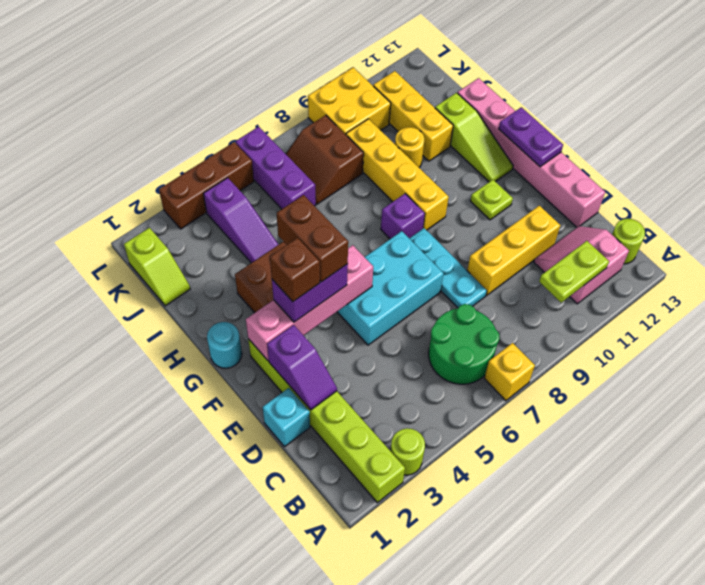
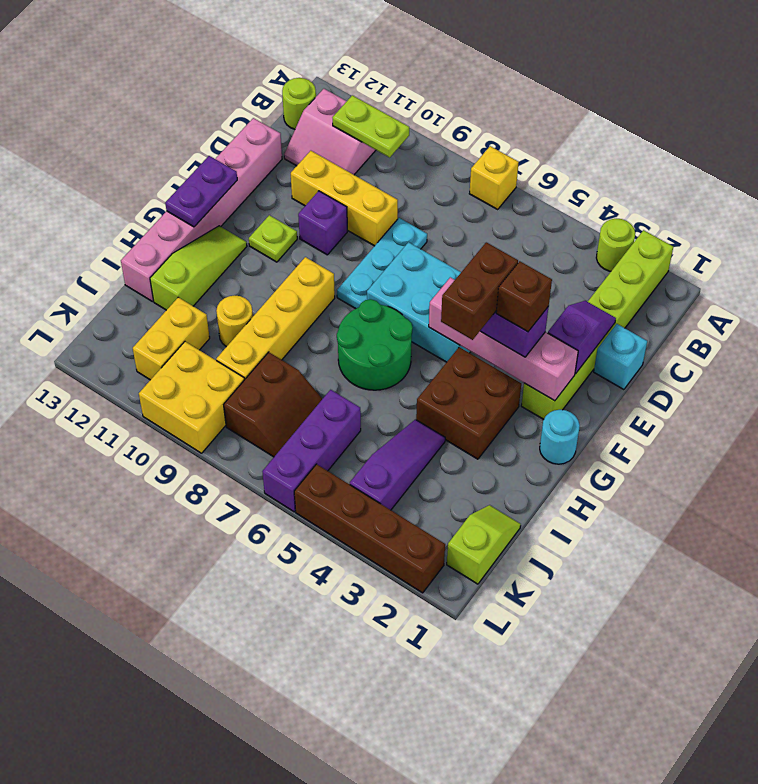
green 2x2 round brick [429,304,499,384] -> green 2x2 round brick moved to [337,299,413,390]
purple 1x1 brick [381,194,425,239] -> purple 1x1 brick moved to [298,191,347,255]
yellow 1x3 brick [373,71,453,161] -> yellow 1x2 brick [133,297,210,380]
brown 1x3 brick [159,142,254,229] -> brown 1x4 brick [294,464,445,593]

